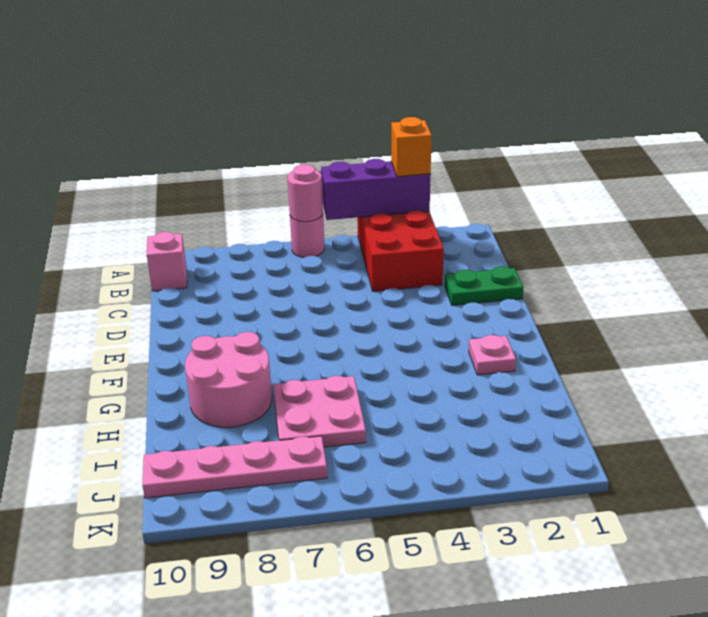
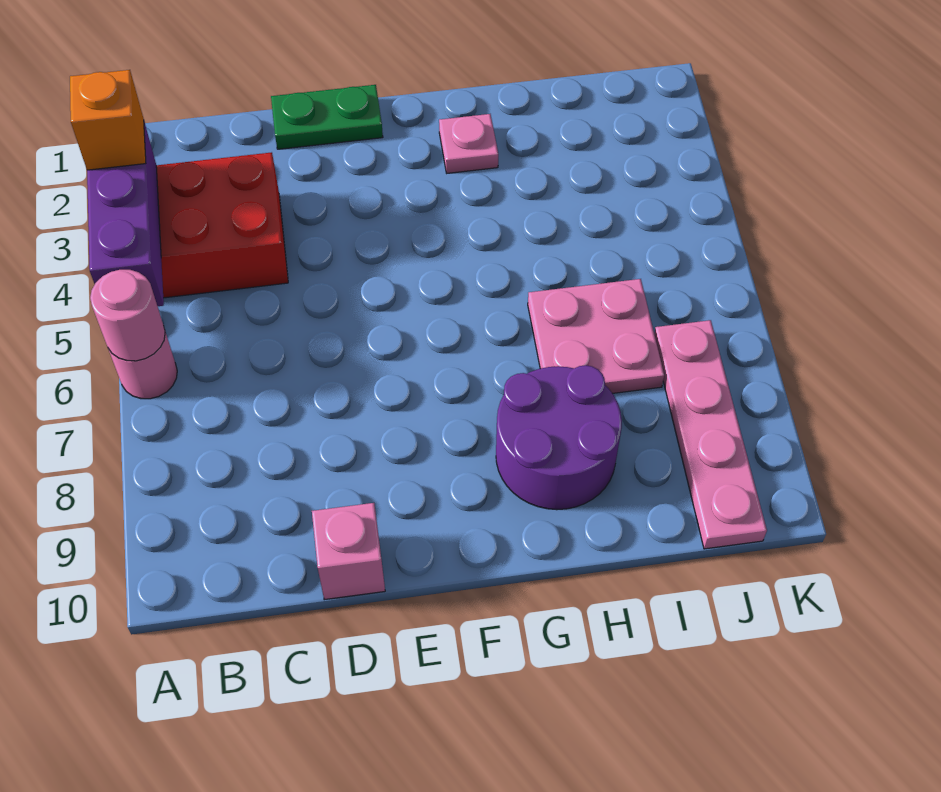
pink 1x1 brick [147,232,187,291] -> pink 1x1 brick moved to [312,503,385,600]
green 1x2 plate [445,266,524,305] -> green 1x2 plate turned to [271,85,383,149]
pink 2x2 round brick [185,332,272,428] -> purple 2x2 round brick [496,365,622,510]

